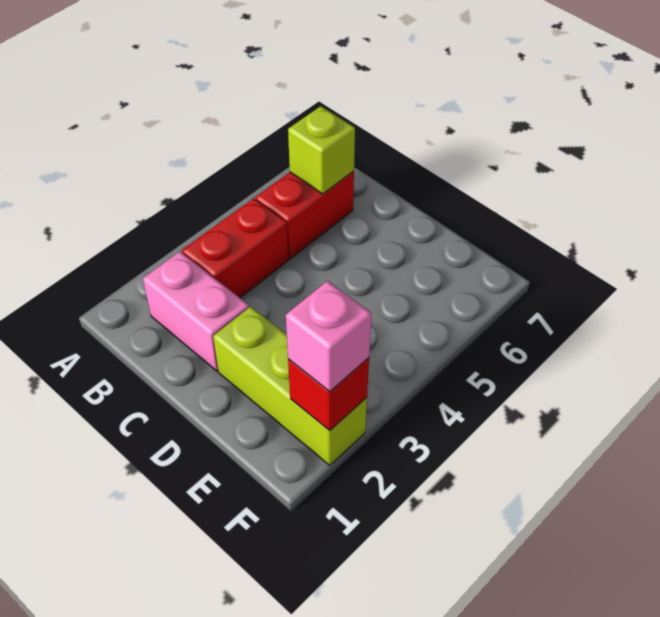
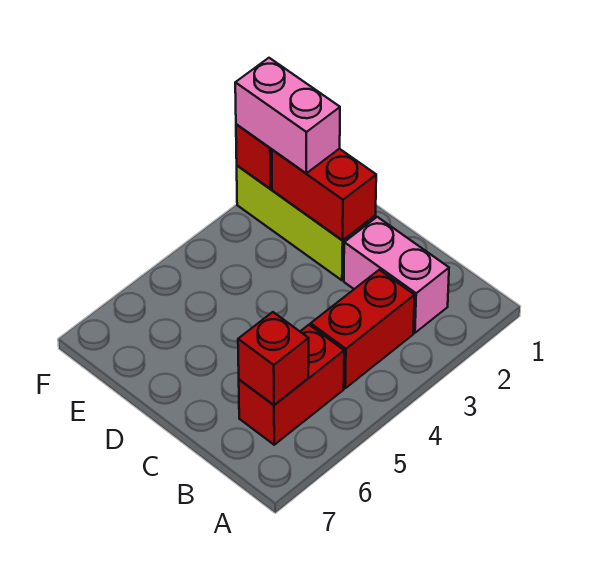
lime 1x1 brick [288,106,355,194] -> red 1x1 brick [238,312,309,405]
none -> red 1x2 brick [272,149,376,240]
pink 1x1 brick [286,281,372,392] -> pink 1x2 brick [235,58,340,173]

